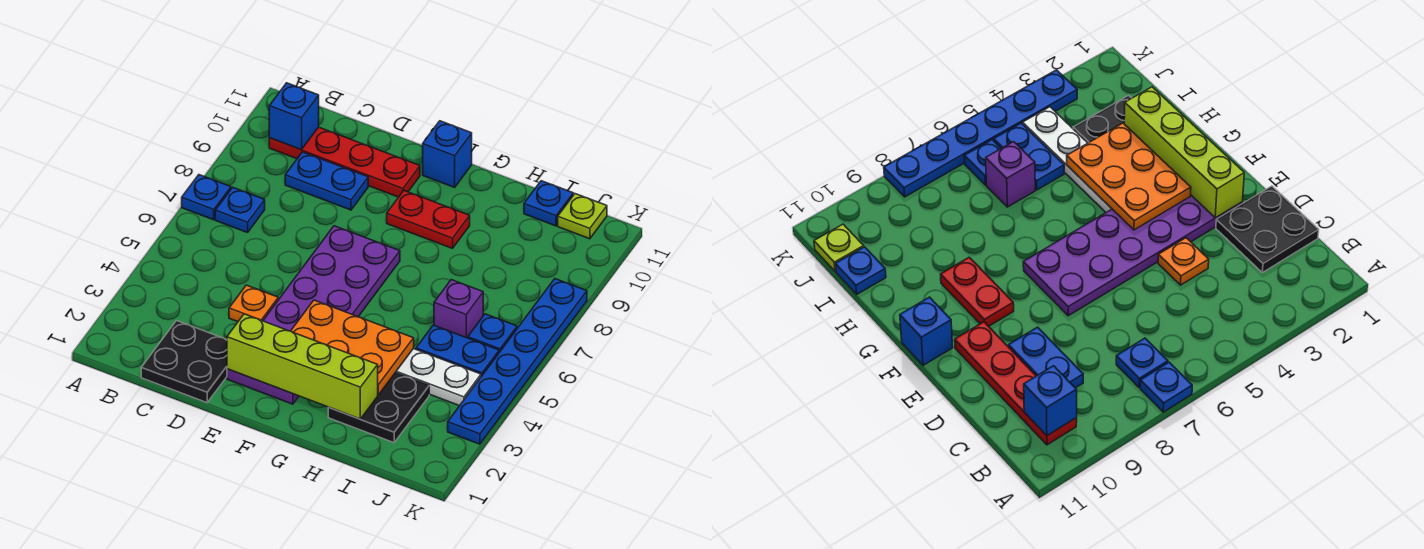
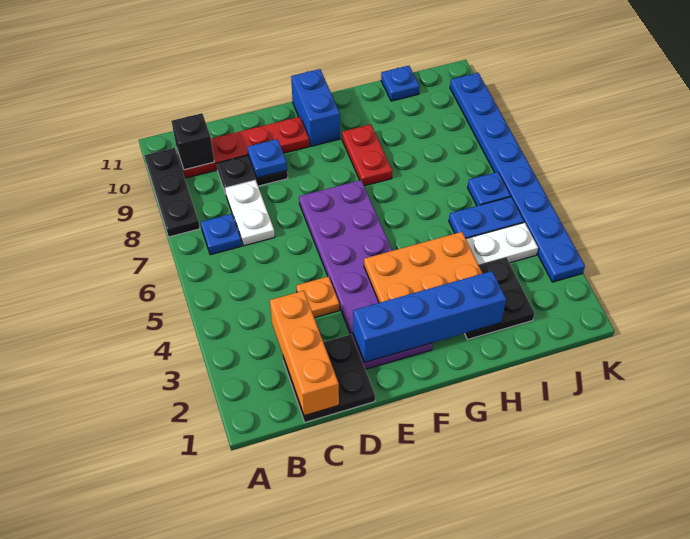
blue 1x1 plate [182,175,231,220] -> blue 1x1 plate moved to [247,139,287,178]
none -> black 1x3 plate [144,148,200,237]
blue 1x1 brick [269,83,319,150] -> black 1x1 brick [171,113,214,170]
none -> orange 1x3 brick [270,291,339,416]
none -> white 1x2 plate [225,180,275,246]
blue 1x2 plate [285,152,368,210] -> black 1x2 plate [216,155,288,193]
lime 1x4 brick [227,314,378,419] -> blue 1x4 brick [353,271,506,362]
red 1x2 plate [387,191,470,249] -> red 1x2 plate turned to [342,124,392,186]
blue 1x1 brick [423,121,472,187] -> blue 1x2 brick [291,69,340,146]
purple 1x1 brick [434,280,483,338] -> none
lime 1x1 plate [558,194,607,239] -> none
blue 1x6 plate [448,279,587,444] -> blue 1x8 plate [450,73,585,282]

